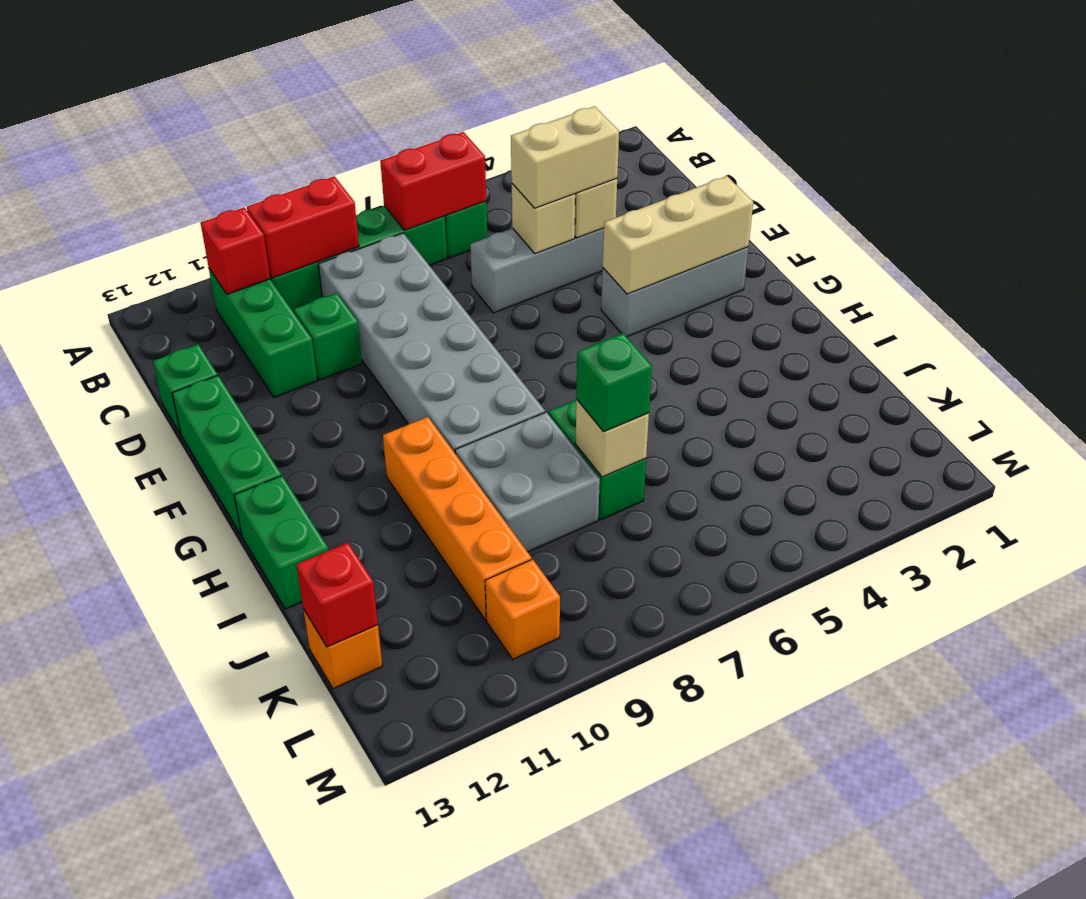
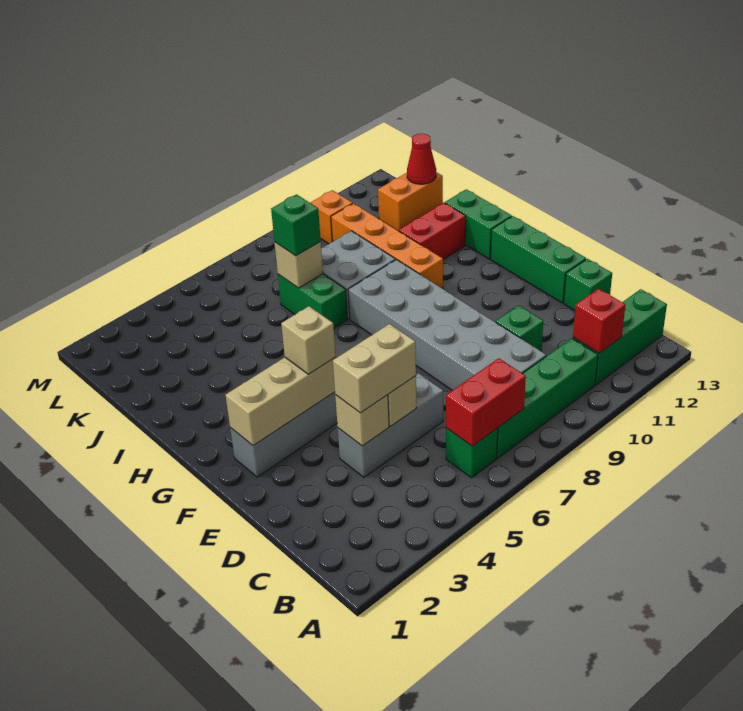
red 1x2 brick [247,176,359,278] -> red 1x2 brick moved to [399,203,466,260]
green 1x3 brick [209,269,317,397] -> green 1x3 brick turned to [573,289,667,385]
none -> tan 1x1 brick [281,306,336,374]
orange 1x1 brick [304,610,382,689] -> orange 1x2 brick [378,172,443,231]
red 1x1 brick [296,543,378,647] -> red 1x1 cone [407,134,436,184]

